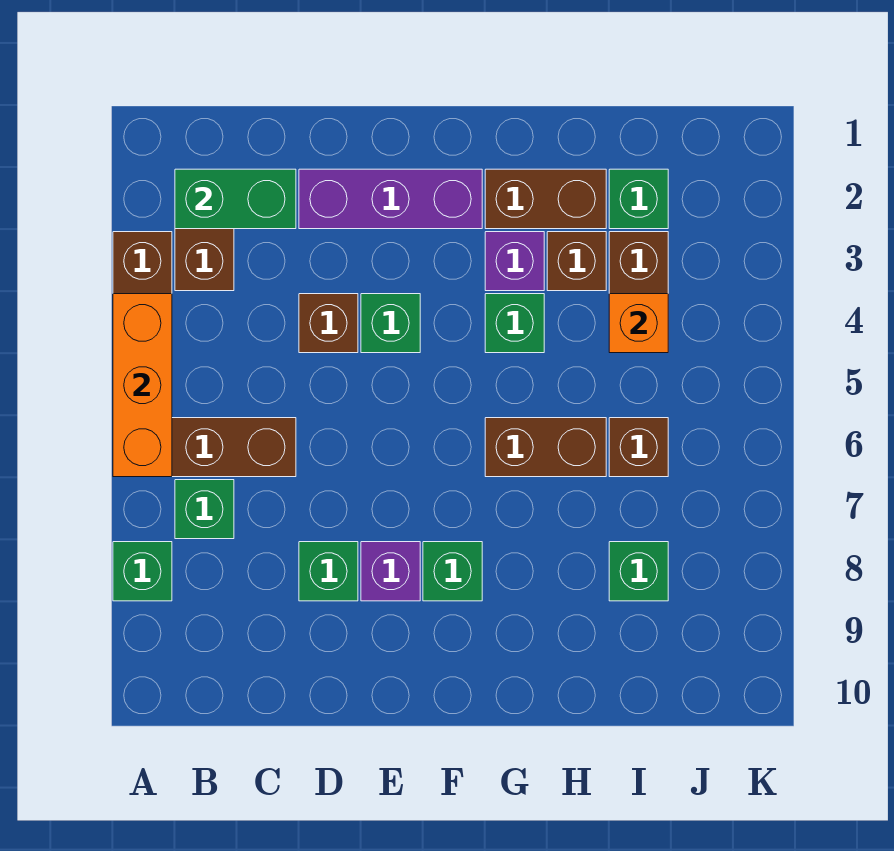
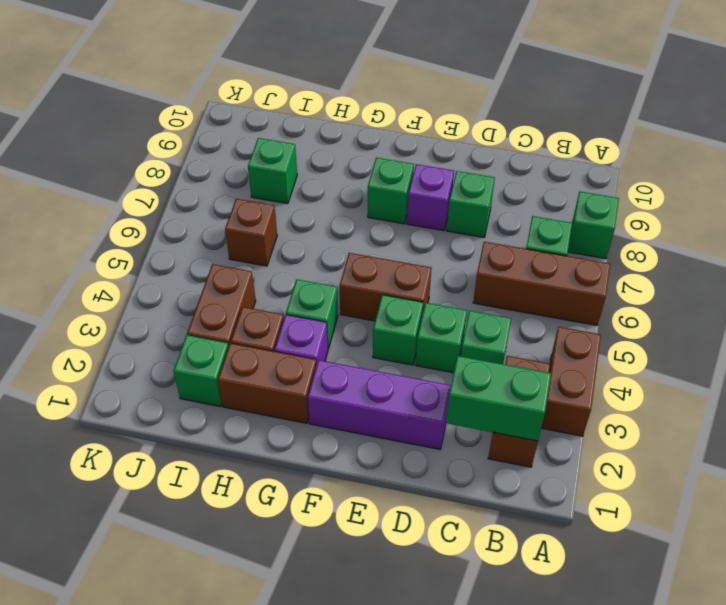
orange 1x3 brick [113,294,172,477] -> none
none -> green 1x1 brick [461,311,511,364]
brown 1x1 brick [299,294,358,353] -> green 1x1 brick [416,303,467,373]
brown 1x2 brick [485,418,606,477] -> brown 1x2 brick moved to [340,253,431,321]
orange 1x1 brick [609,294,668,353] -> none

